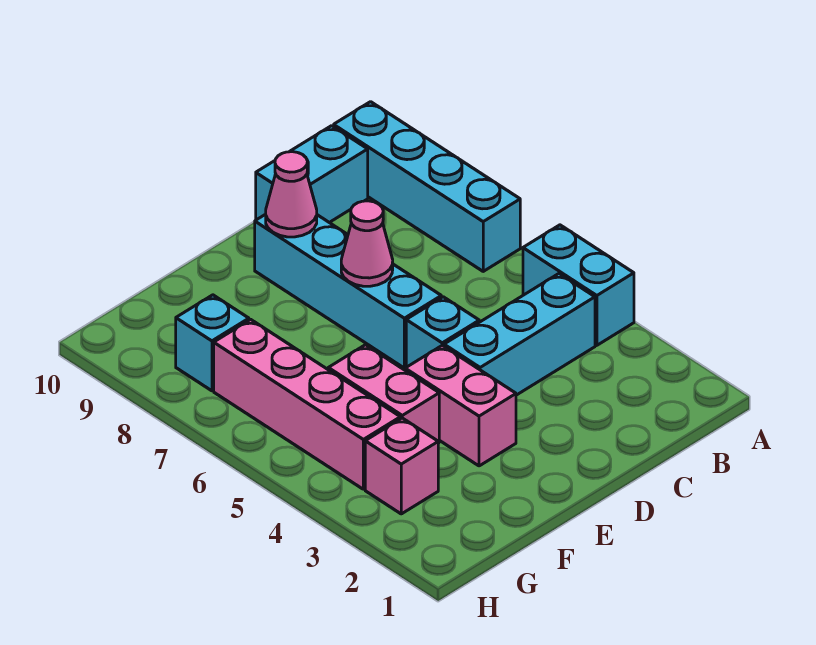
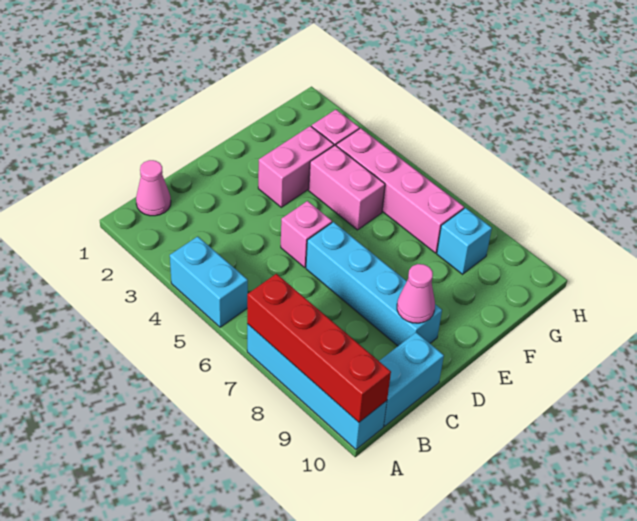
none -> red 1x4 brick [247,274,391,422]
cyan 1x3 brick [444,274,595,395] -> none
cyan 1x1 brick [406,297,479,367] -> pink 1x1 brick [281,201,332,267]
pink 1x1 cone [341,201,393,286] -> pink 1x1 cone moved to [136,160,171,216]
pink 1x2 brick [405,346,516,466] -> pink 1x2 brick turned to [258,126,334,207]

